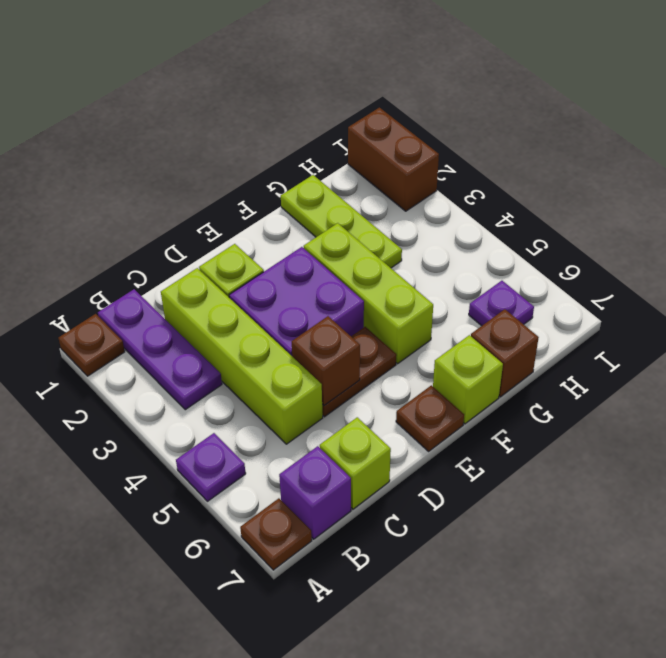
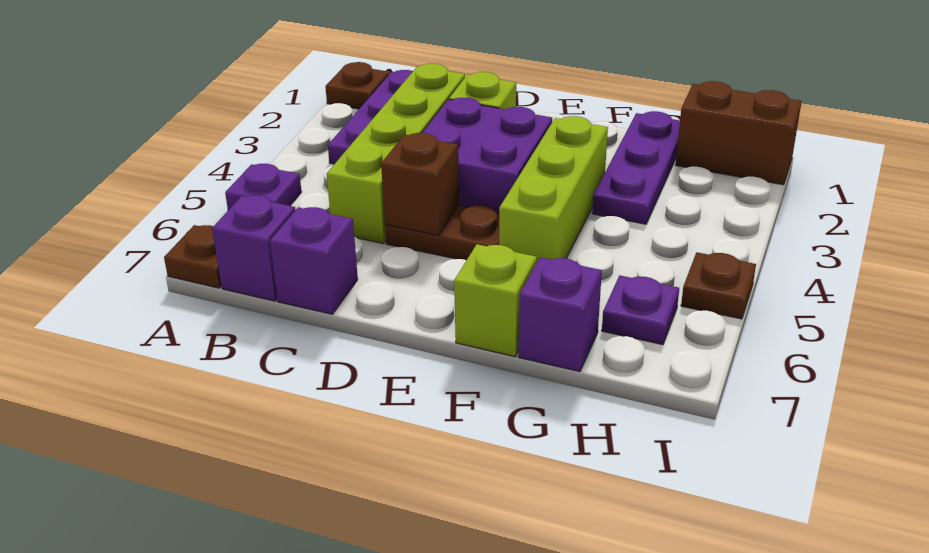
lime 1x1 brick [320,417,391,509] -> purple 1x1 brick [270,207,358,314]
brown 1x1 plate [396,385,464,451] -> brown 1x1 plate moved to [681,252,756,319]
lime 1x3 plate [281,175,402,268] -> purple 1x3 plate [592,111,680,224]
brown 1x1 brick [471,309,539,397] -> purple 1x1 brick [519,257,602,372]
brown 1x2 brick [348,108,439,211] -> brown 1x2 brick turned to [676,81,802,185]

